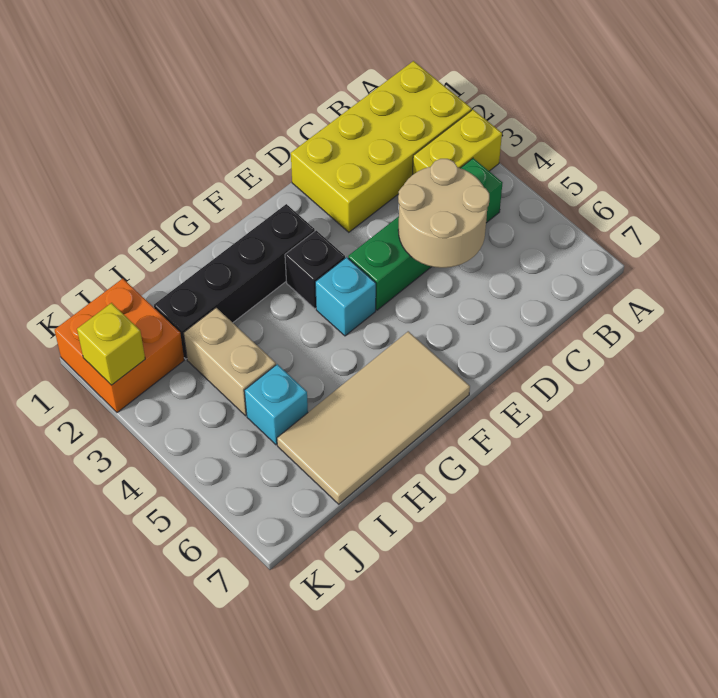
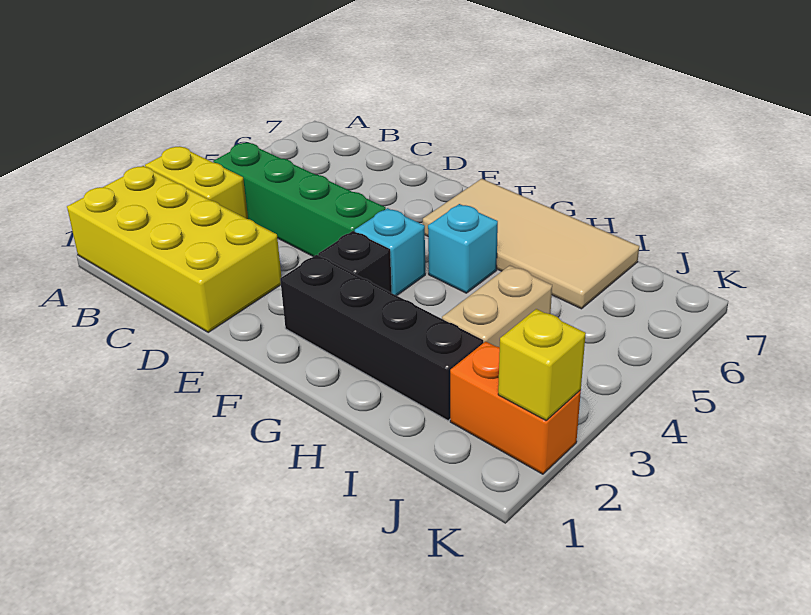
tan 2x2 round brick [398,159,489,268] -> none
cyan 1x1 brick [244,364,308,445] -> cyan 1x1 brick moved to [428,204,498,293]
orange 2x2 brick [55,279,184,413] -> orange 1x2 brick [450,341,581,474]

